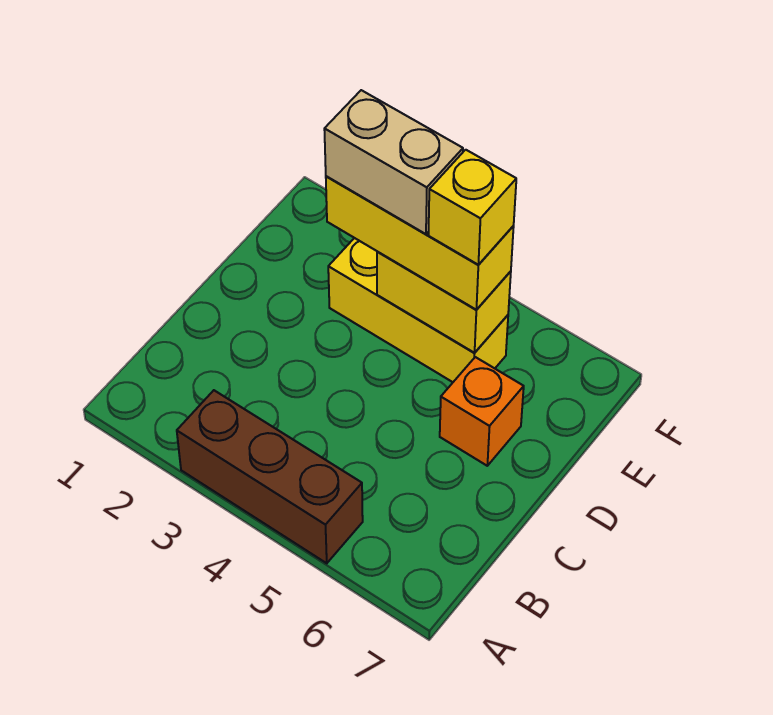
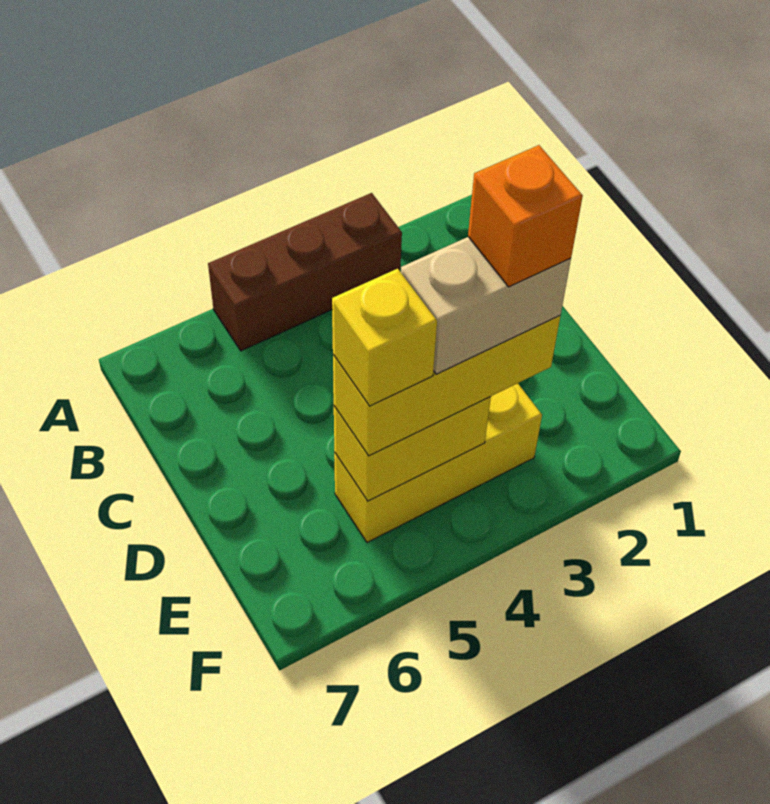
orange 1x1 brick [440,357,524,466] -> orange 1x1 brick moved to [468,145,583,287]

